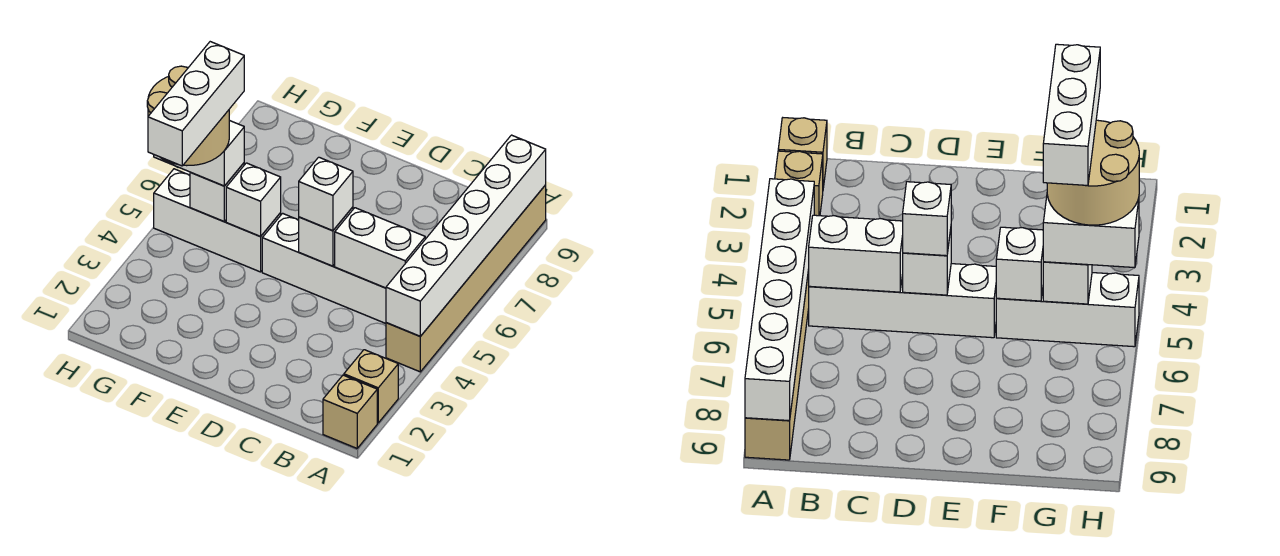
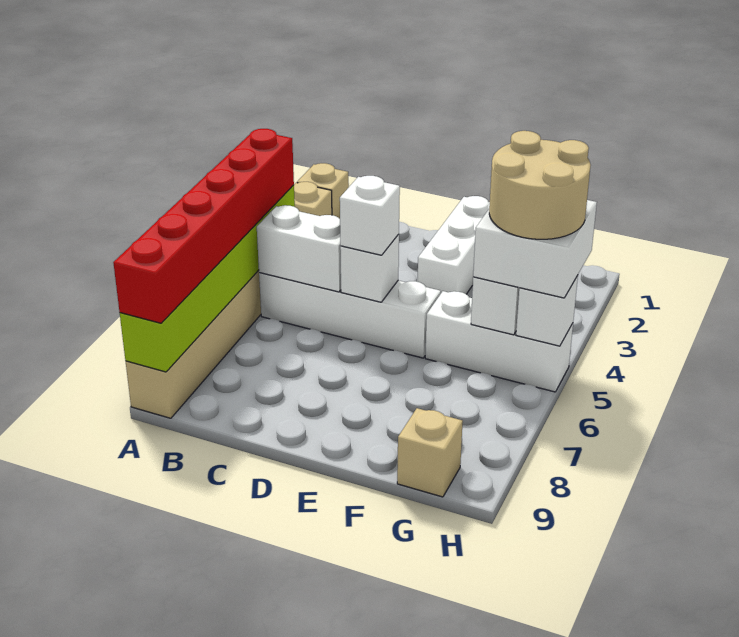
white 1x6 brick [386,135,546,336] -> lime 1x6 brick [120,185,295,372]
none -> red 1x6 brick [113,129,294,323]
white 1x1 brick [226,163,281,237] -> white 1x1 brick moved to [516,275,578,346]
white 1x3 brick [148,42,244,166] -> white 1x3 brick moved to [418,196,490,294]
white 1x2 brick [154,120,244,186] -> white 2x2 brick [473,200,597,298]
none -> tan 1x1 brick [397,408,463,497]

